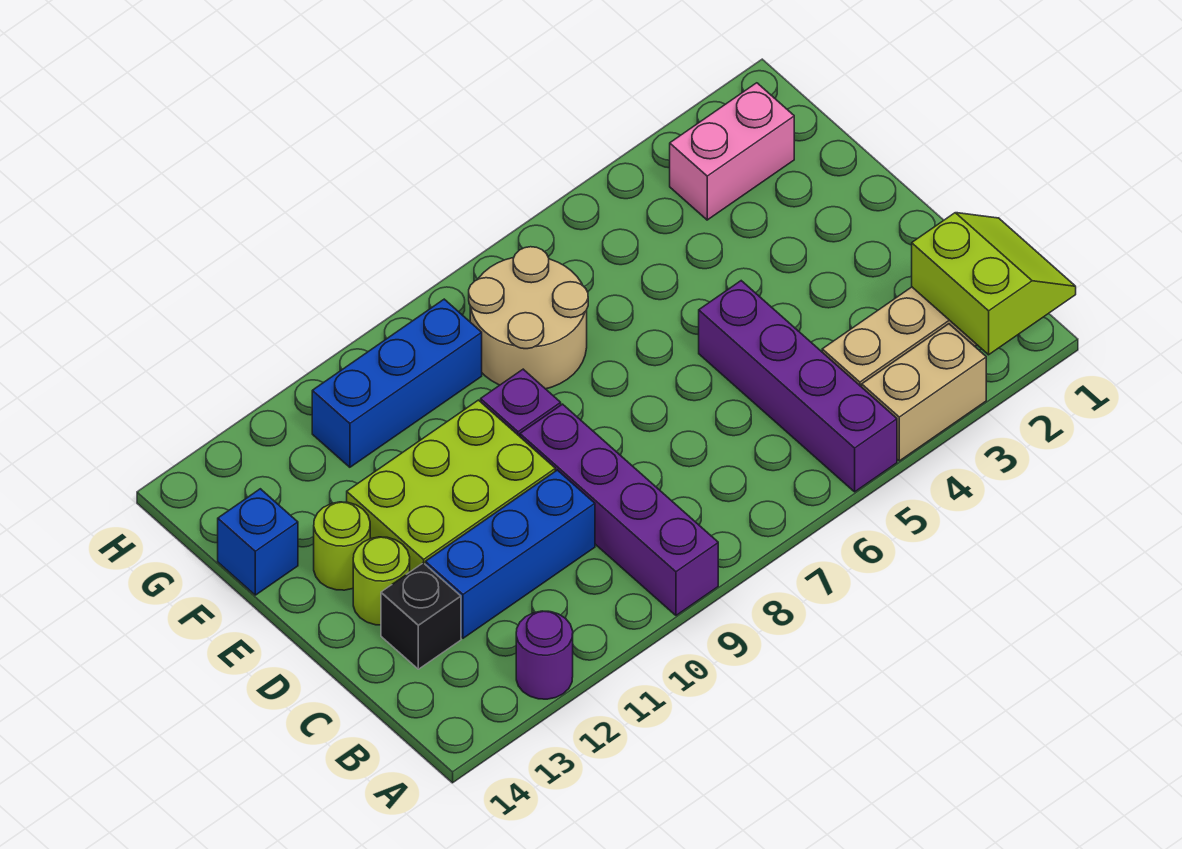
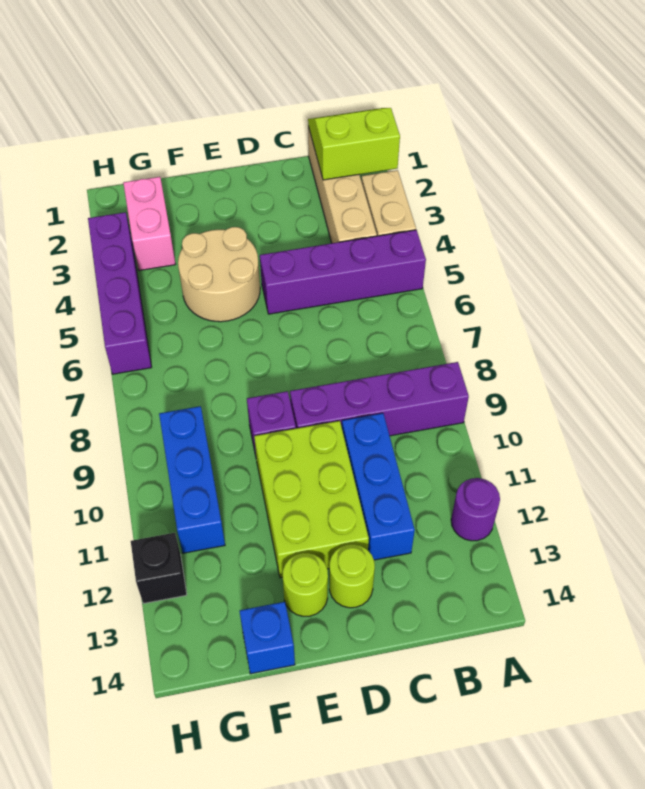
black 1x1 brick [381,563,461,669] -> black 1x1 brick moved to [131,533,187,604]
tan 2x2 round brick [469,247,588,389] -> tan 2x2 round brick moved to [178,227,260,322]
none -> purple 1x4 brick [88,212,152,374]

